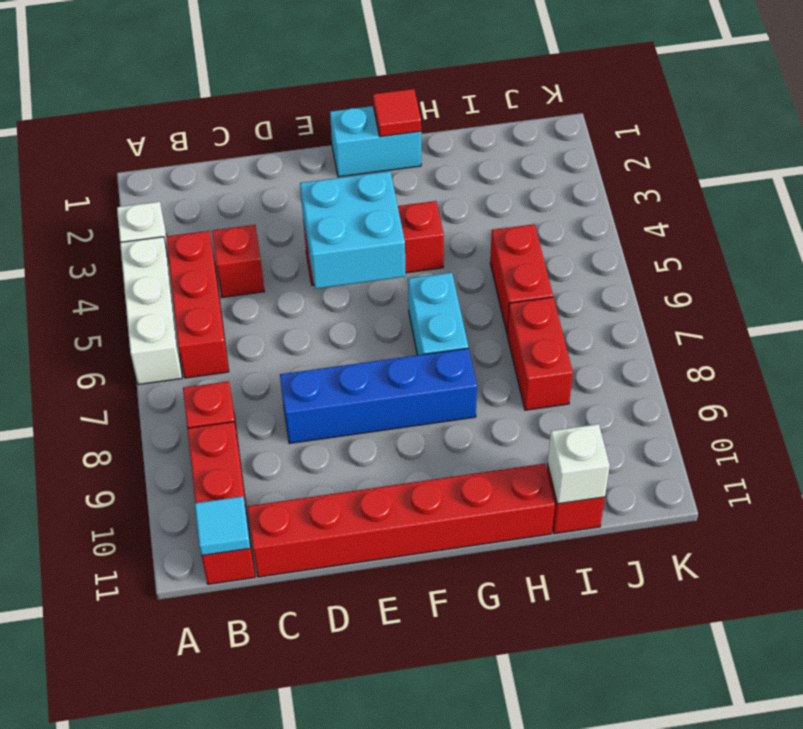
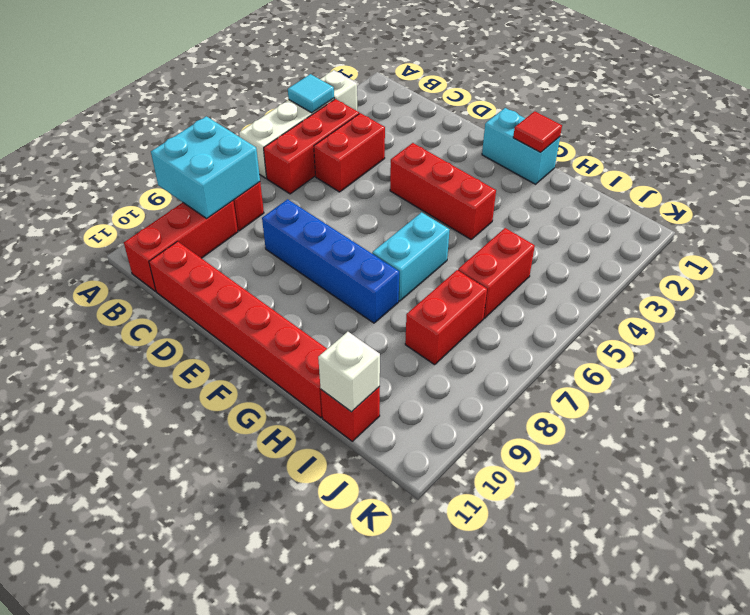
cyan 1x1 tile [195,496,250,556] -> cyan 1x1 tile moved to [288,74,334,113]
red 1x1 brick [212,225,265,297] -> red 1x2 brick [314,113,385,192]
cyan 2x2 brick [300,171,406,289] -> cyan 2x2 brick moved to [151,116,260,218]

